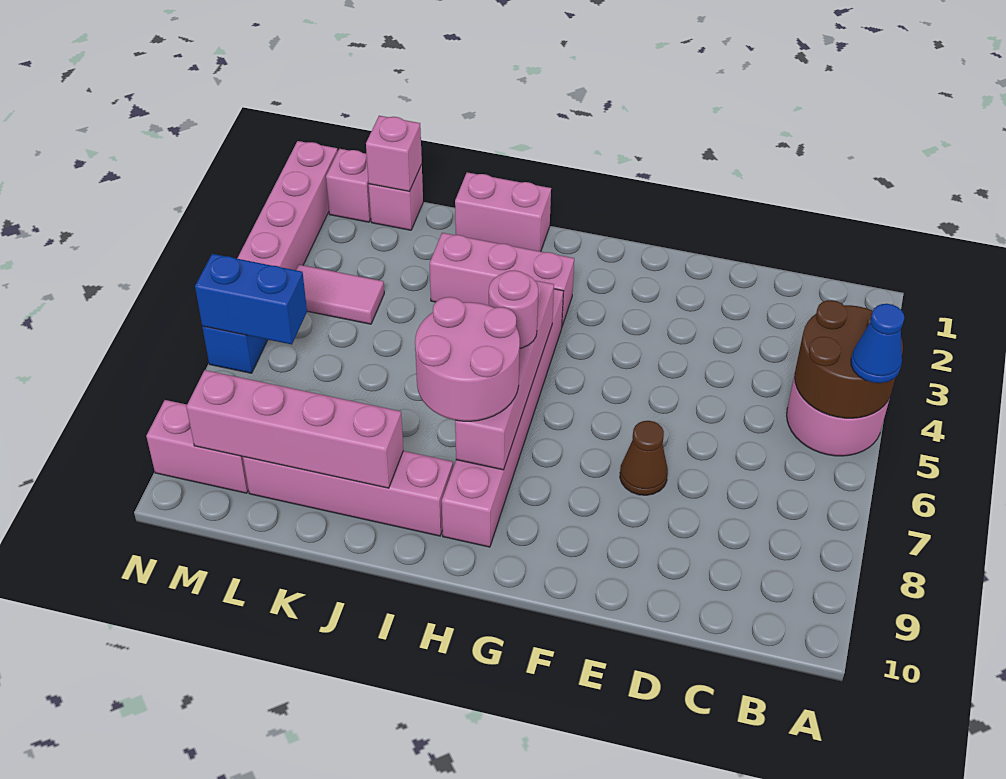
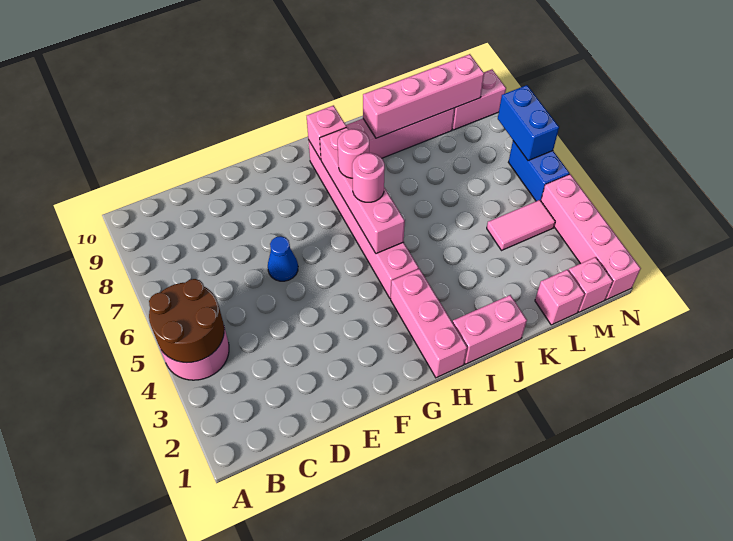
blue 1x1 cone [851,304,904,383] -> blue 1x1 cone moved to [268,236,298,281]
brown 1x1 cone [620,421,668,495] -> none
pink 1x3 brick [430,233,574,326] -> pink 1x3 brick turned to [391,269,467,378]
pink 2x2 round brick [415,297,520,421] -> pink 1x1 round brick [338,129,369,178]
pink 1x1 brick [366,116,422,191] -> pink 1x1 brick moved to [307,105,346,160]
blue 1x2 brick [195,254,307,345] -> blue 1x2 brick turned to [498,85,559,161]

